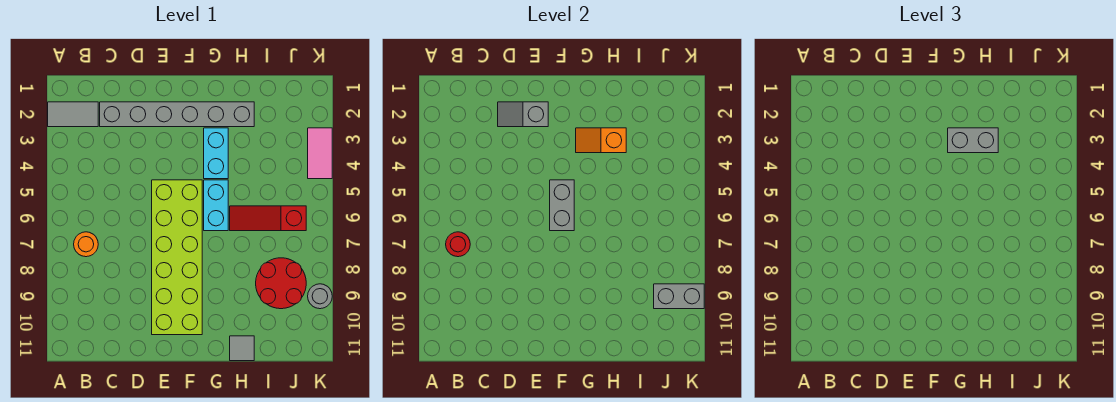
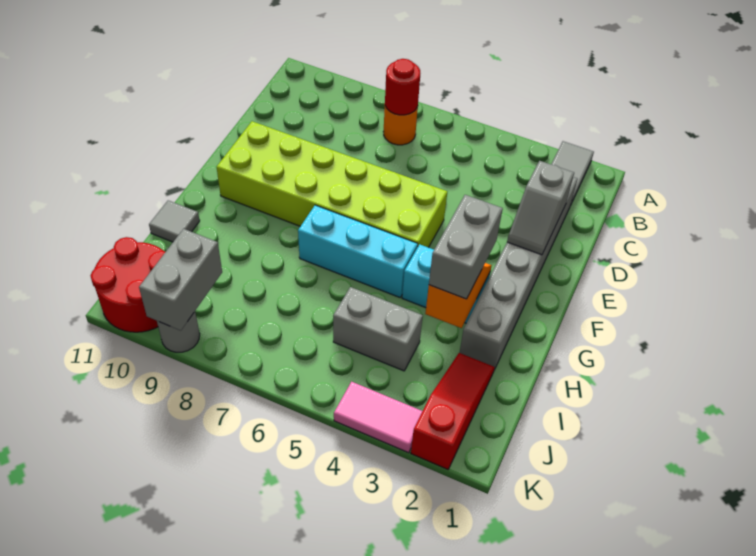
grey 1x2 slope [498,102,548,127] -> grey 1x2 slope turned to [507,161,574,255]
grey 1x2 brick [550,180,574,231] -> grey 1x2 brick moved to [333,287,423,371]
cyan 1x2 brick [204,180,228,231] -> cyan 1x3 brick [298,205,418,297]
red 1x3 slope [230,206,306,231] -> red 1x3 slope moved to [411,353,495,469]
red 2x2 round brick [256,258,306,309] -> red 2x2 round brick moved to [90,237,165,332]

